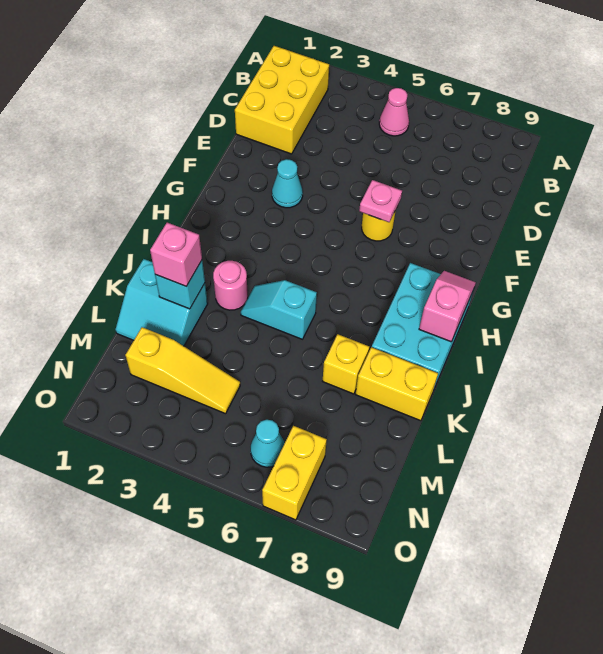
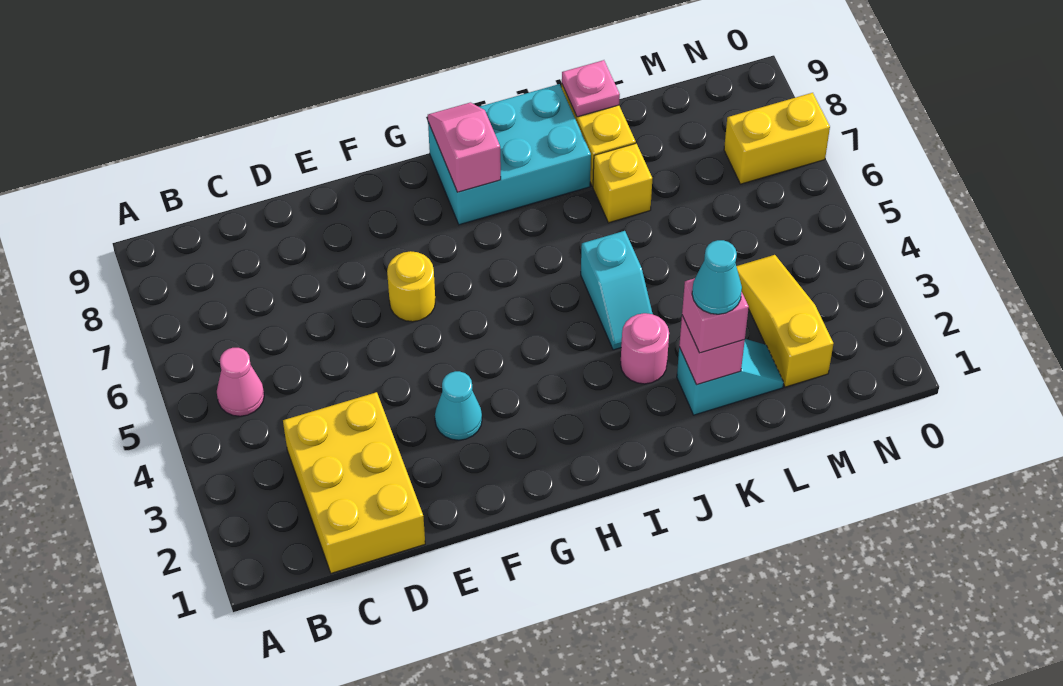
yellow 2x3 brick [235,46,329,154] -> yellow 2x3 brick turned to [283,392,425,573]
pink 1x1 plate [359,180,402,222] -> pink 1x1 plate moved to [562,60,620,117]
pink 1x2 slope [419,271,476,342] -> pink 1x2 slope turned to [428,103,501,192]
cyan 2x2 slope [115,259,208,346] -> cyan 1x2 slope [677,339,784,415]
cyan 1x1 brick [155,261,205,309] -> pink 1x1 brick [679,316,745,385]
cyan 1x1 cone [250,420,285,467] -> cyan 1x1 cone moved to [692,240,742,314]

